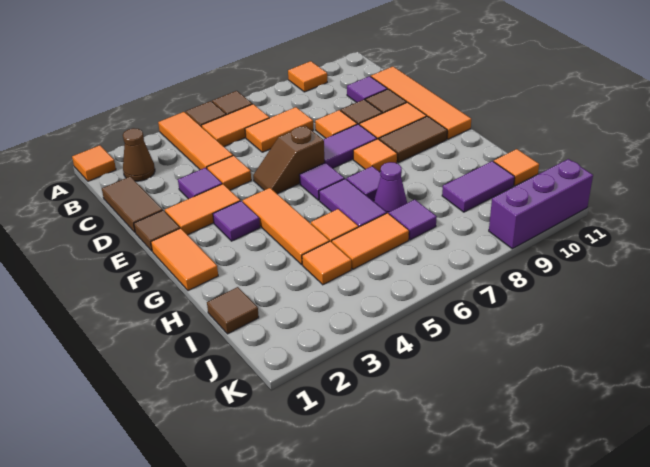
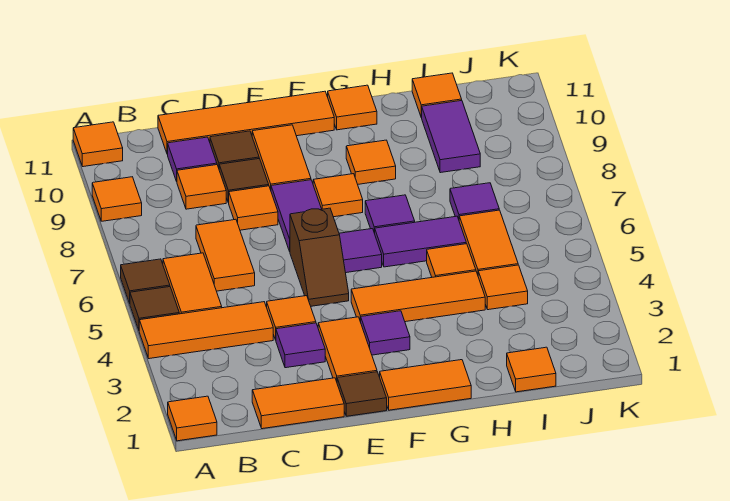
none -> orange 1x1 tile [73,122,123,167]
brown 1x1 cone [123,128,155,181] -> none
brown 1x2 tile [102,177,162,232] -> orange 1x2 tile [252,378,344,429]
none -> orange 1x1 tile [177,165,226,209]
brown 1x2 tile [379,116,447,163] -> none
none -> orange 1x1 tile [346,140,396,184]
none -> orange 1x1 tile [328,85,377,130]
purple 1x1 cone [374,162,407,214] -> none
brown 1x1 tile [207,287,259,334] -> orange 1x1 tile [507,347,556,392]
purple 1x3 brick [489,159,593,249] -> none

